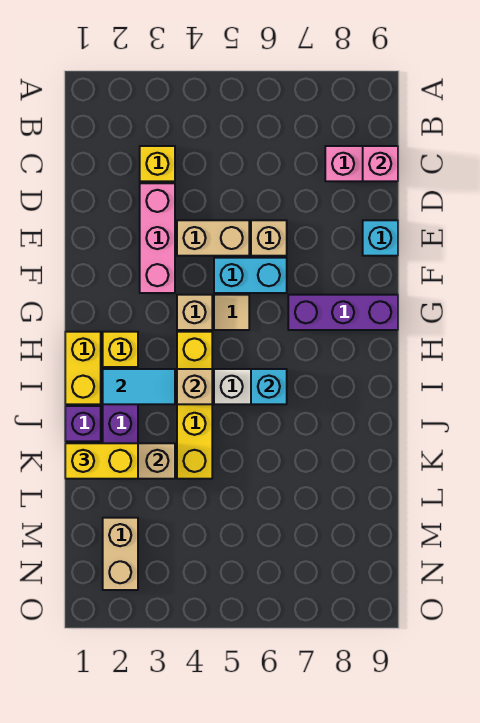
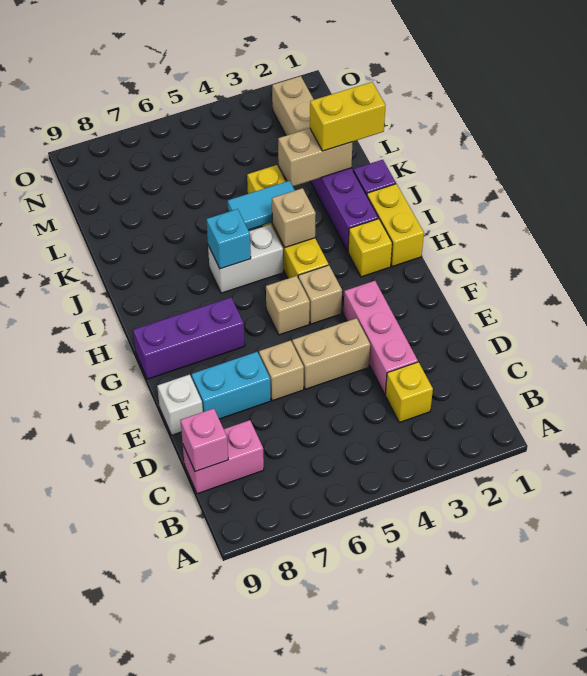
cyan 1x1 brick [363,220,398,256] -> white 1x1 brick [157,375,203,435]
cyan 1x2 brick [214,258,287,293] -> cyan 1x2 brick moved to [192,352,271,419]
tan 1x1 tile [214,295,249,330] -> tan 1x1 brick [266,276,310,335]
cyan 1x2 tile [103,369,175,404] -> cyan 1x2 tile moved to [228,181,295,230]

